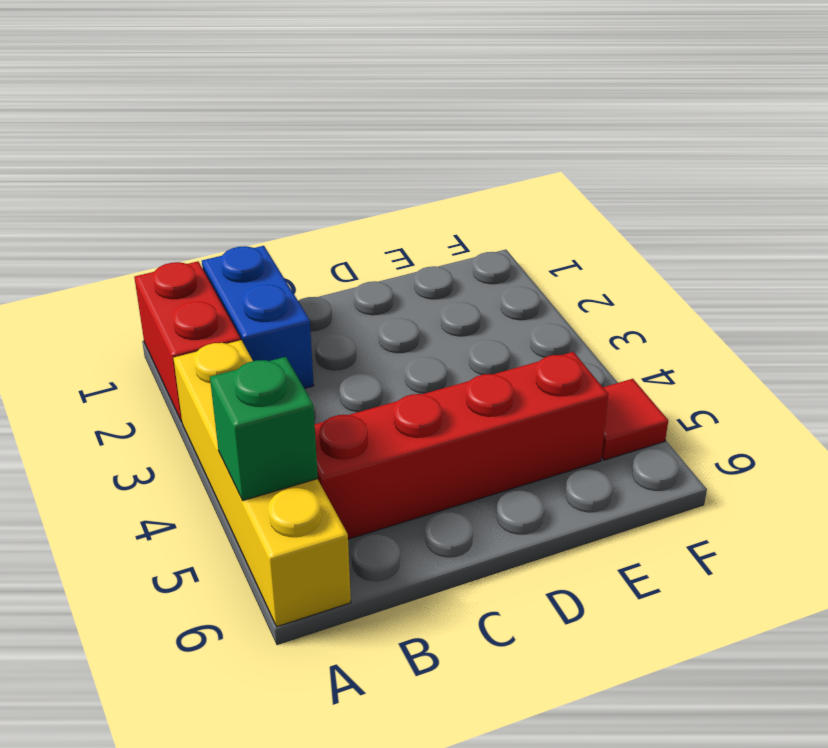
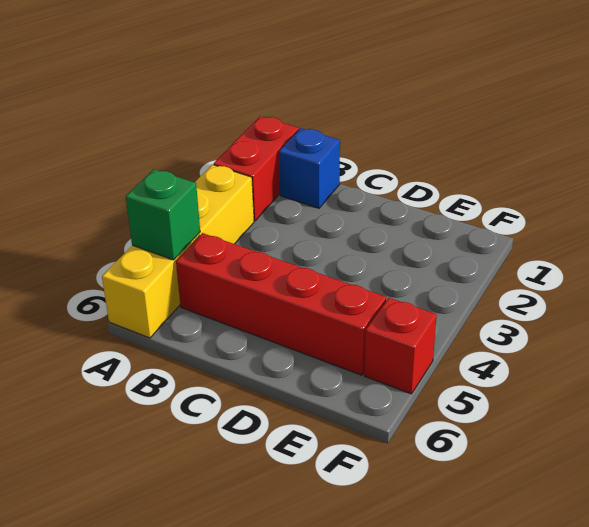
blue 1x2 brick [202,246,314,389] -> blue 1x1 brick [279,128,340,208]
red 1x1 tile [601,379,668,460] -> red 1x1 brick [364,298,437,394]

